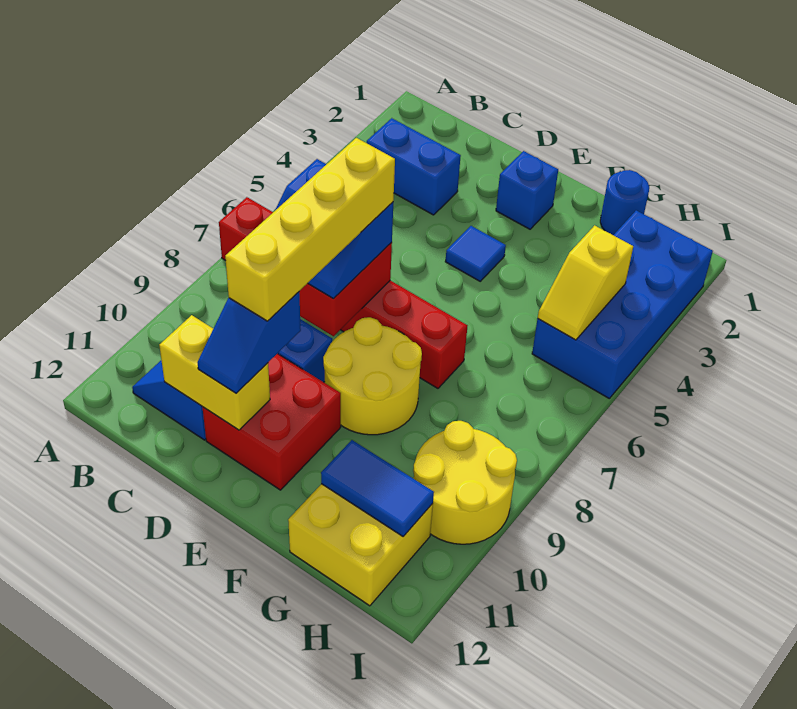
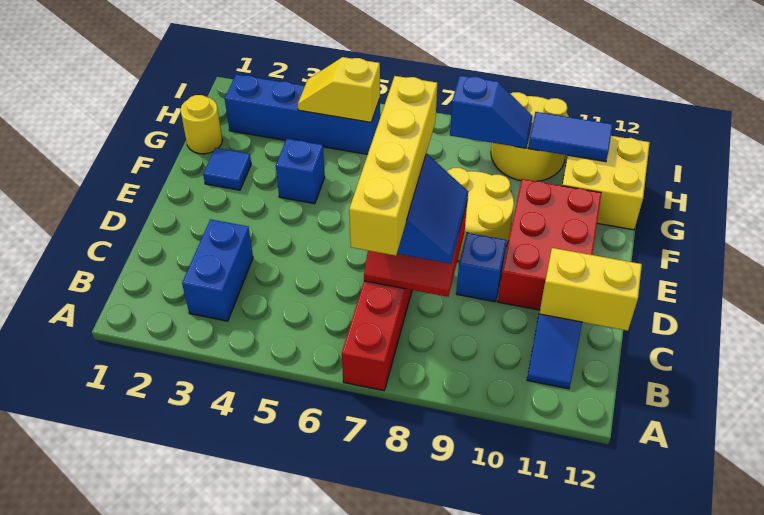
yellow 1x2 brick [159,315,270,430] -> yellow 1x2 brick turned to [539,248,642,331]
yellow 1x4 brick [225,138,395,321] -> yellow 1x4 brick turned to [349,76,437,256]
red 2x2 brick [202,354,341,490] -> red 2x3 brick [498,179,601,310]
blue 1x2 slope [198,292,301,393] -> blue 1x2 slope moved to [450,76,533,148]
blue 1x1 brick [496,151,558,229] -> blue 1x1 brick moved to [276,139,325,204]
blue 1x1 tile [445,226,506,281] -> blue 1x1 tile moved to [203,148,251,190]
blue 1x1 round brick [600,170,649,235] -> yellow 1x1 round brick [180,95,222,154]
blue 1x2 tile [321,440,434,536] -> blue 1x2 tile turned to [528,112,613,162]
blue 2x4 brick [532,210,713,398] -> blue 1x4 brick [225,75,380,154]
yellow 1x2 slope [538,225,633,340] -> yellow 1x2 slope turned to [298,57,380,122]

